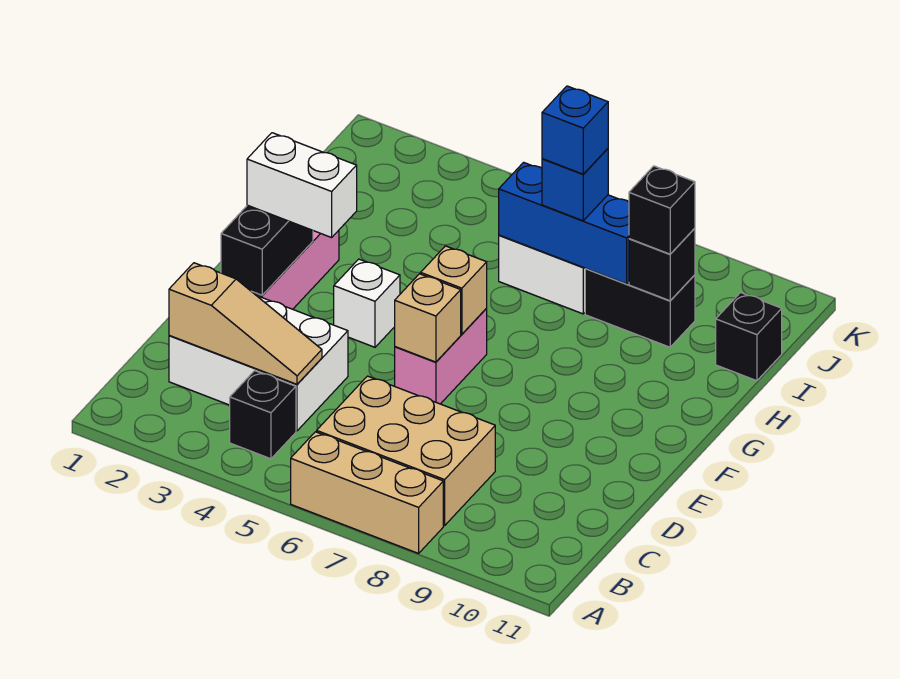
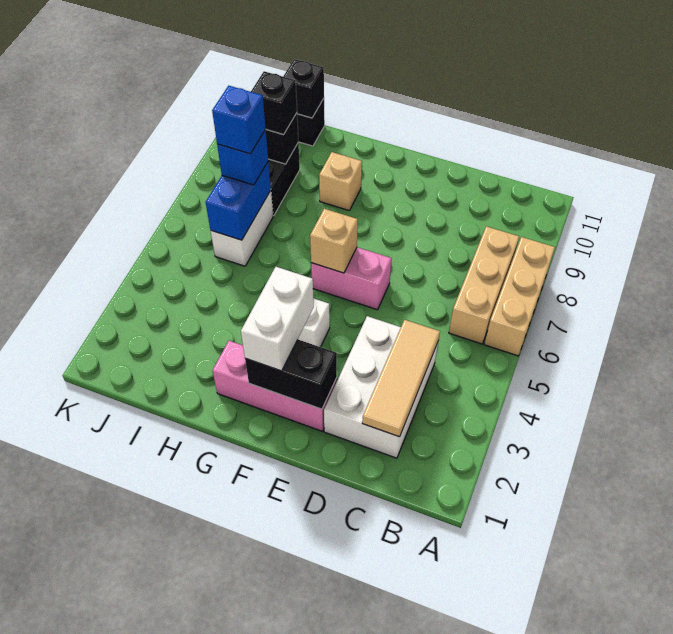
black 1x1 brick [230,371,296,459] -> black 1x1 brick moved to [283,59,324,118]
tan 2x3 brick [317,376,495,526] -> tan 1x3 brick [449,226,519,344]
tan 1x3 slope [169,263,322,384] -> tan 1x3 tile [362,320,440,437]
tan 1x1 brick [395,274,461,362] -> tan 1x1 brick moved to [319,152,362,211]
blue 1x3 brick [499,162,629,284] -> blue 1x2 brick [206,162,271,240]

